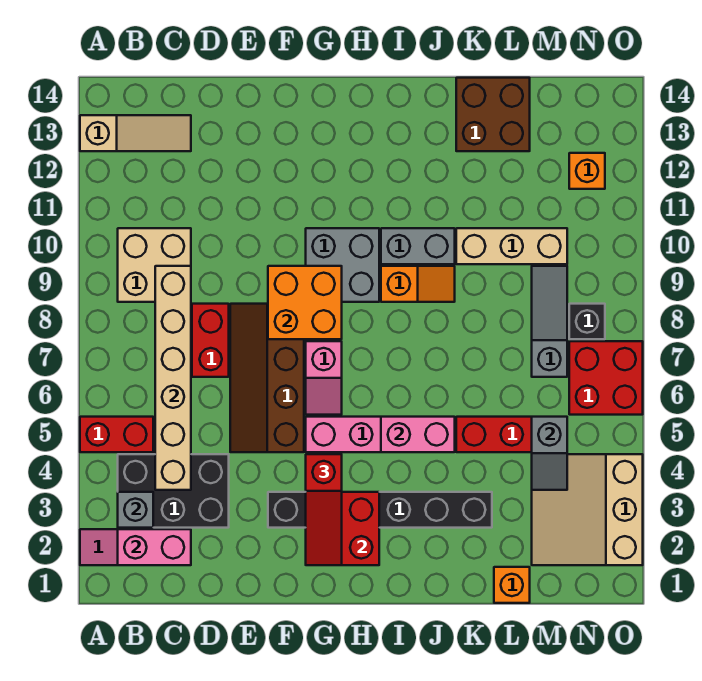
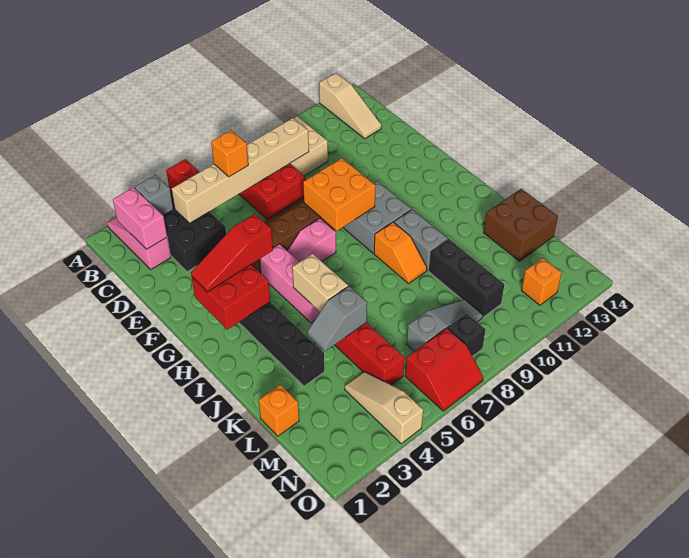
none -> orange 1x1 brick [211,130,248,177]
pink 1x2 brick [381,417,455,452] -> tan 1x2 brick [292,254,348,312]
tan 1x3 brick [456,228,567,264] -> black 1x3 brick [428,239,504,317]
tan 3x3 slope [532,454,643,565] -> tan 1x3 slope [345,372,423,443]
grey 1x2 slope [532,417,567,490] -> grey 1x2 slope moved to [307,286,367,351]
red 2x2 brick [569,341,643,415] -> red 2x2 slope [405,328,483,411]

